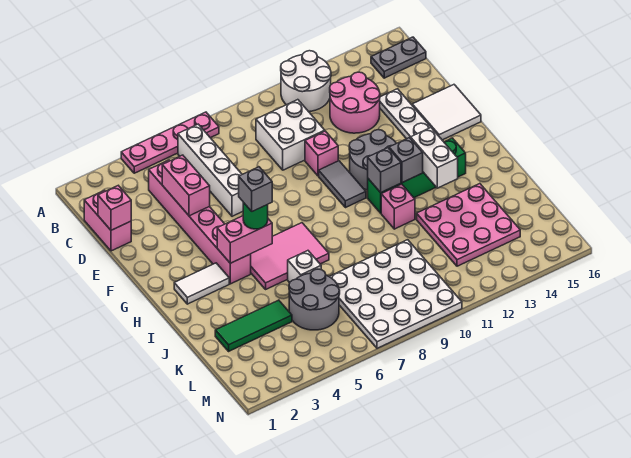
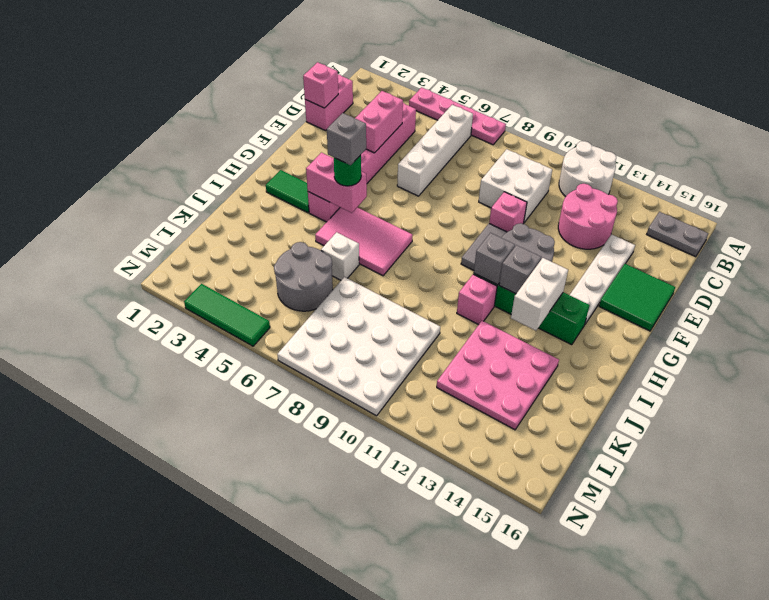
white 2x2 tile [412,85,481,140] -> green 2x2 tile [599,264,675,331]
white 1x2 tile [174,263,229,304] -> green 1x2 tile [266,170,309,213]
green 1x3 tile [215,300,292,351] -> green 1x3 tile moved to [184,284,270,346]

